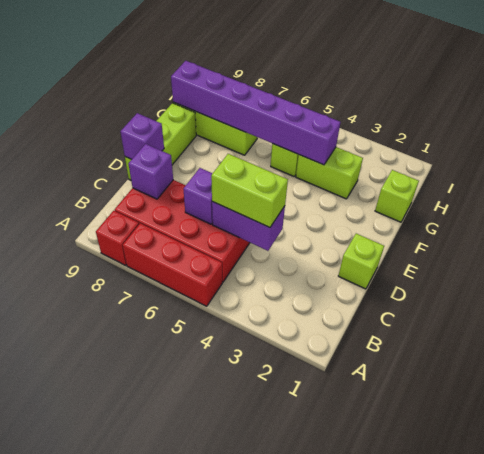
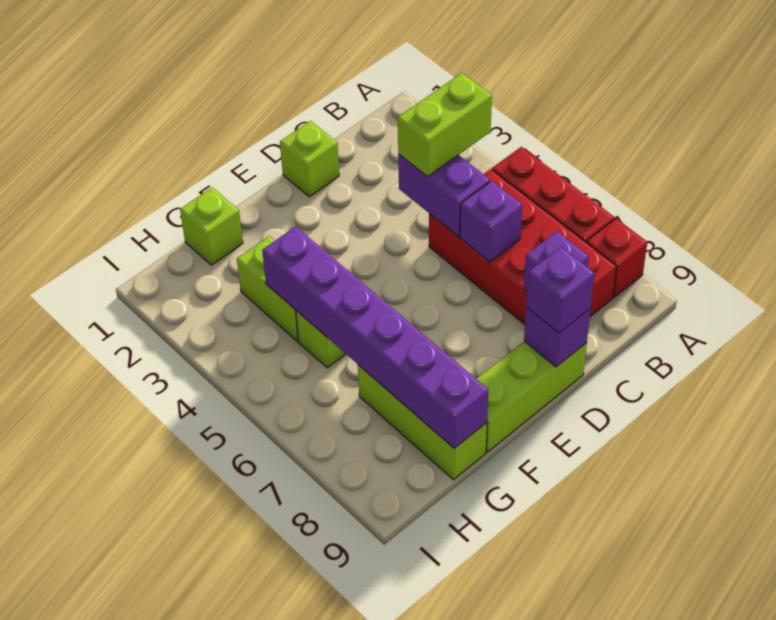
lime 1x2 brick [211,154,288,227] -> lime 1x2 brick turned to [398,73,492,176]
none -> purple 1x1 brick [526,247,595,333]

